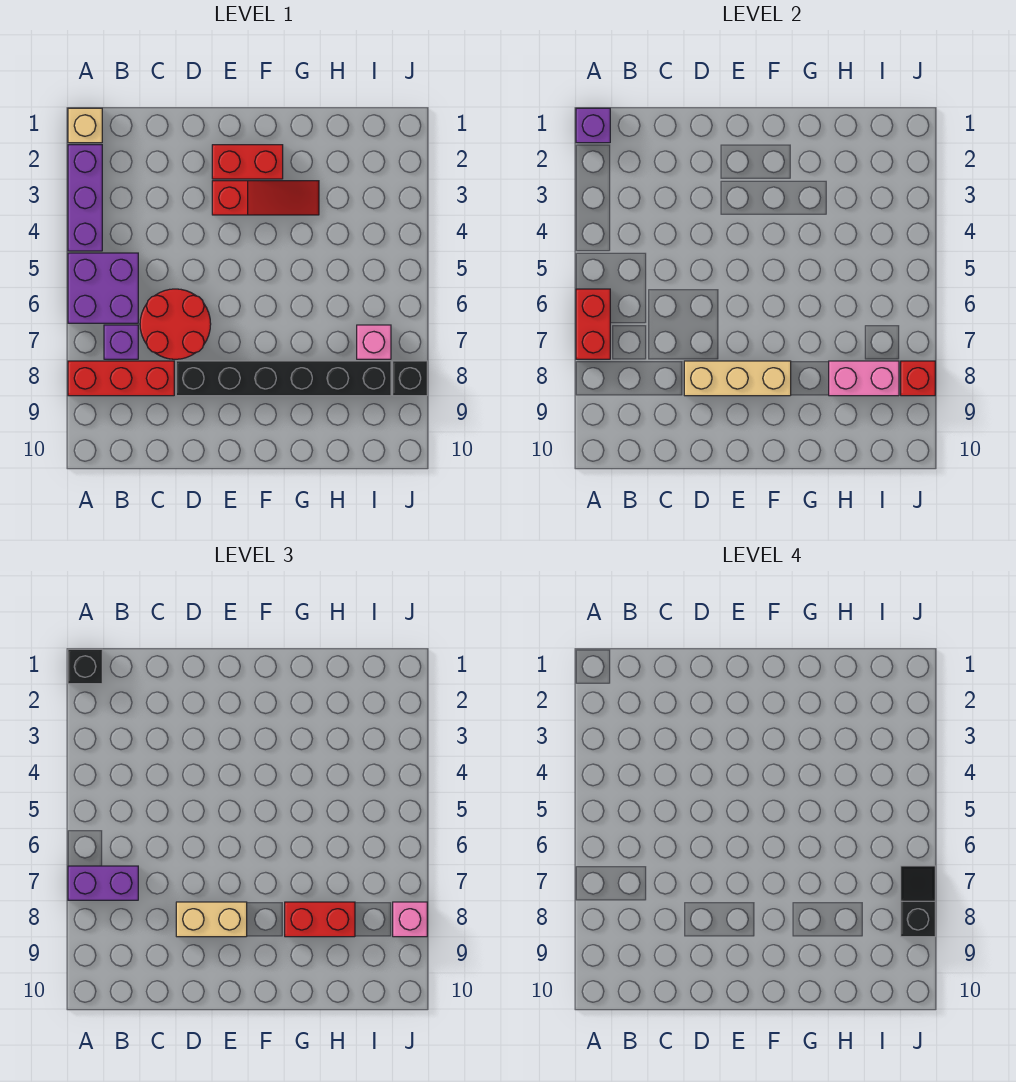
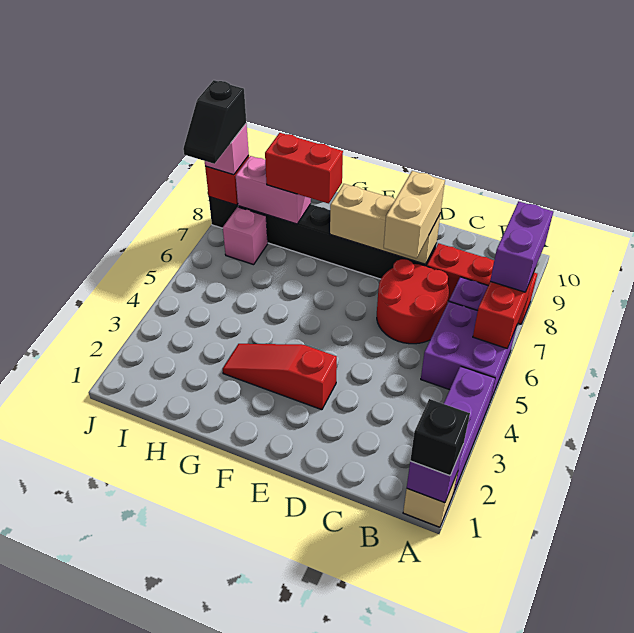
purple 1x2 brick [68,866,138,900] -> purple 1x2 brick turned to [490,201,553,292]
tan 1x2 brick [176,902,247,937] -> tan 1x2 brick turned to [384,171,445,258]
red 1x2 brick [212,145,283,179] -> none

